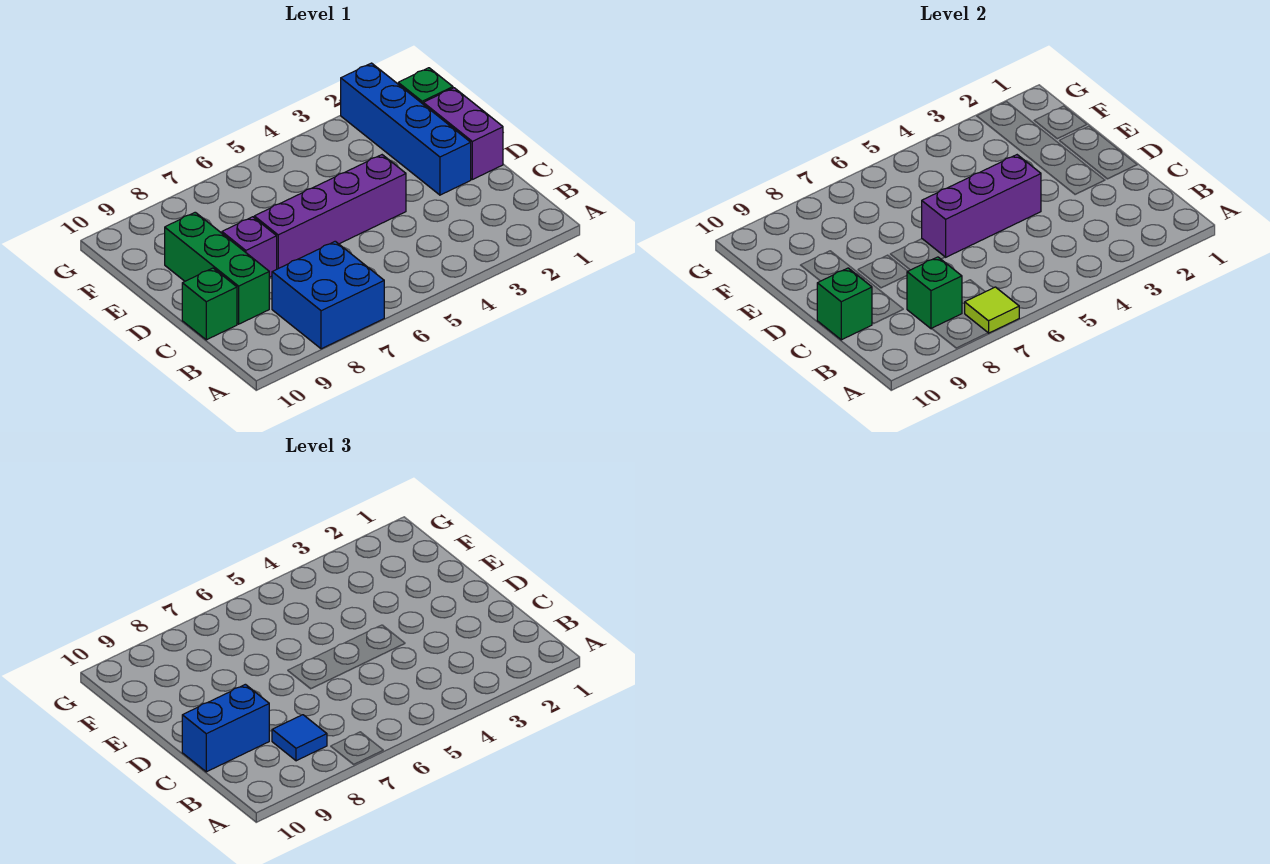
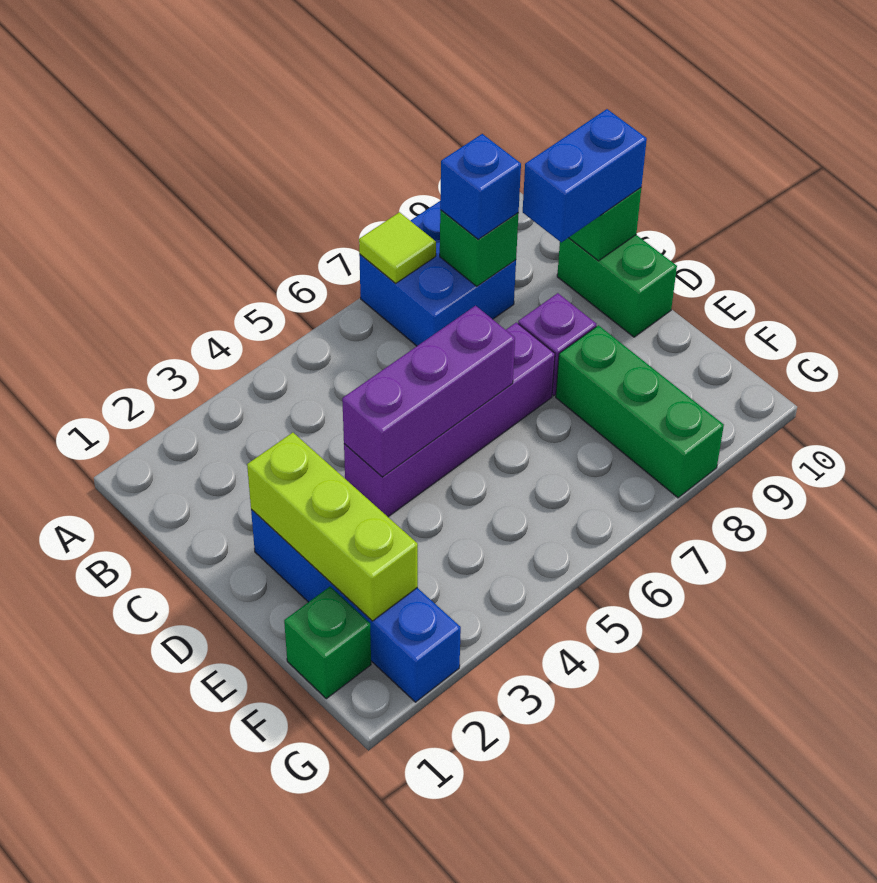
blue 1x1 tile [272,715,327,761] -> blue 1x1 brick [440,134,521,240]
green 1x3 brick [165,212,269,324] -> green 1x3 brick moved to [556,325,724,498]
green 1x1 brick [182,268,237,340] -> green 1x2 brick [557,235,677,337]
purple 1x2 brick [423,88,503,179] -> none
none -> lime 1x3 brick [247,433,418,621]

